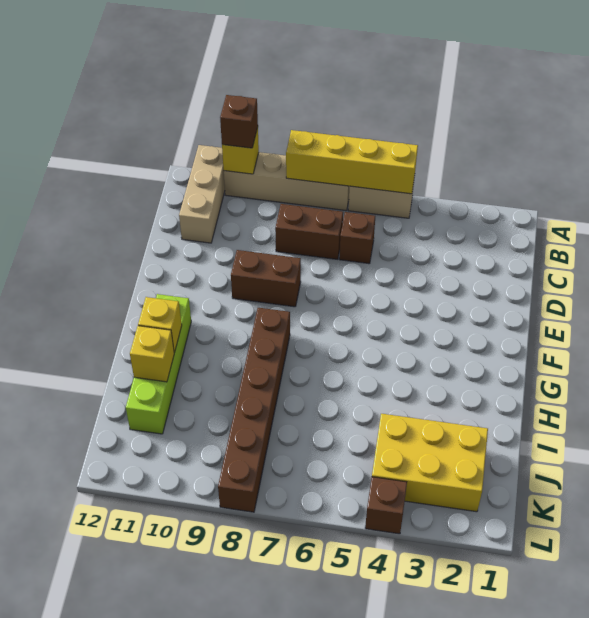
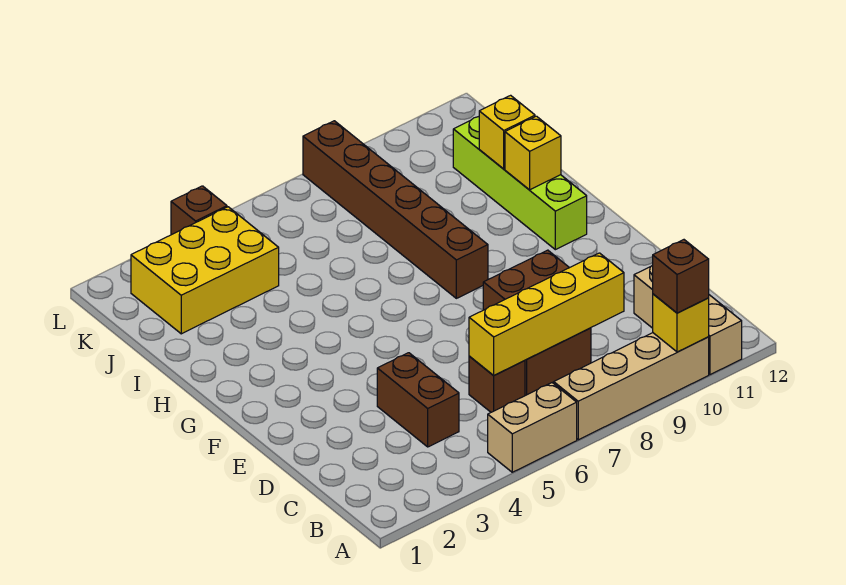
yellow 1x4 brick [286,130,418,194] -> yellow 1x4 brick moved to [469,253,624,376]
none -> brown 1x2 brick [377,353,459,447]

